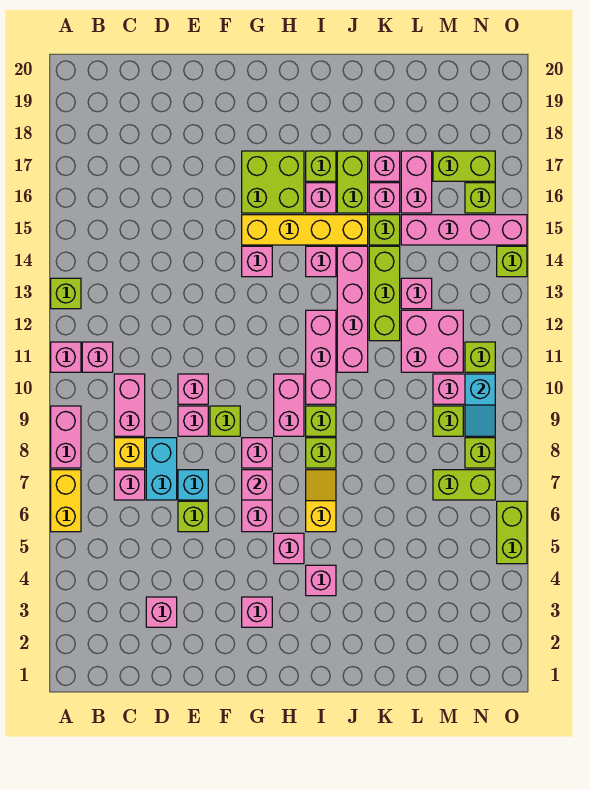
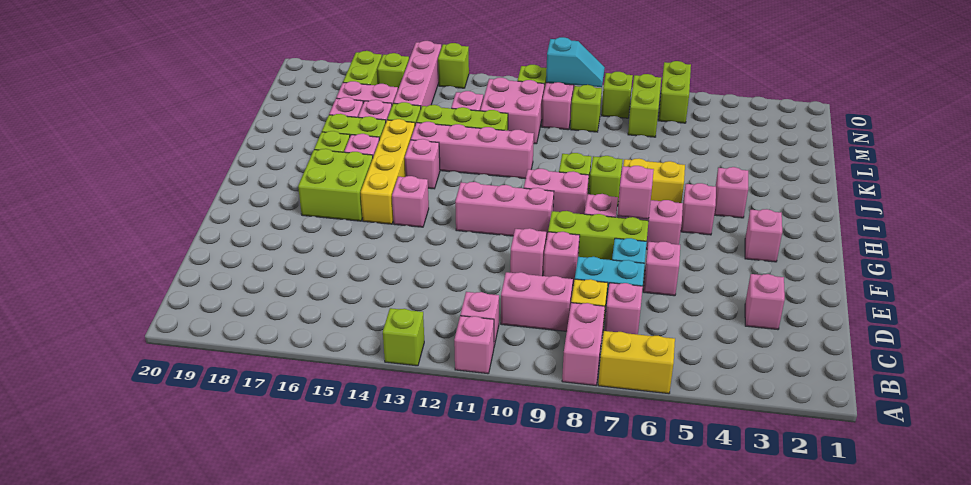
pink 1x2 brick [51,406,81,468] -> pink 1x2 brick turned to [562,303,605,385]
lime 1x1 brick [178,501,208,532] -> pink 1x1 brick [643,242,680,296]
lime 1x1 brick [210,406,240,436] -> lime 1x3 brick [548,211,648,260]
yellow 1x2 slope [306,470,336,532] -> yellow 1x2 brick [623,159,685,203]
pink 1x3 brick [306,310,336,404] -> pink 1x3 brick moved to [455,182,554,239]
lime 1x2 brick [497,501,527,564] -> lime 1x2 brick turned to [658,61,691,123]

